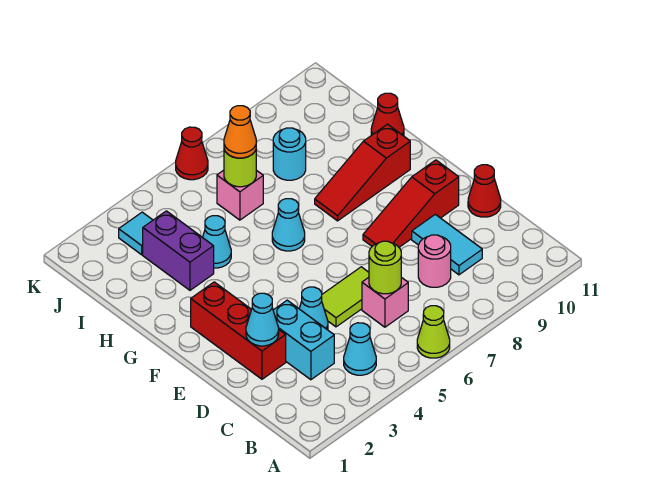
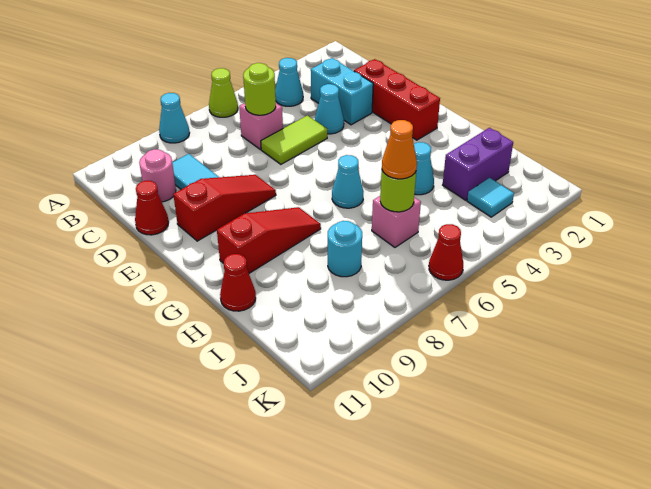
pink 1x1 round brick [418,235,451,287] -> pink 1x1 round brick moved to [139,149,176,202]
cyan 1x1 cone [246,293,279,346] -> cyan 1x1 cone moved to [159,93,190,143]
purple 1x2 brick [143,211,214,290] -> purple 1x2 brick turned to [443,128,513,200]

